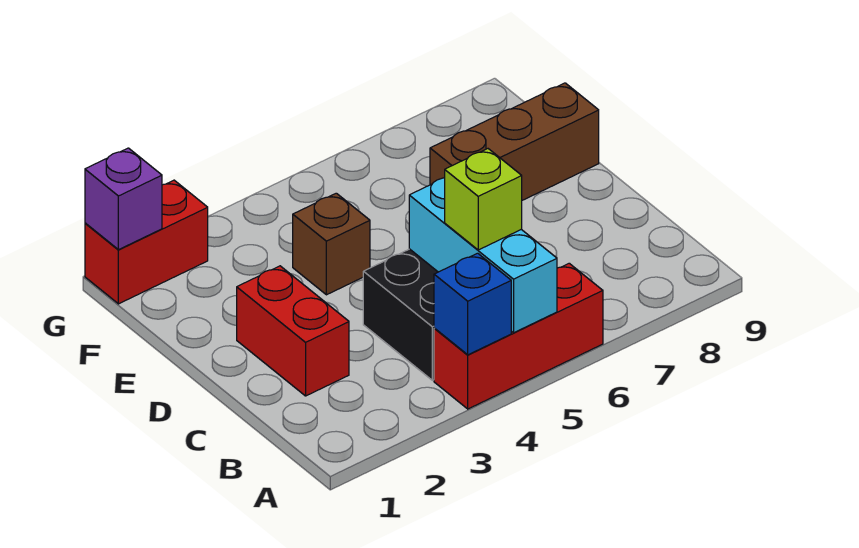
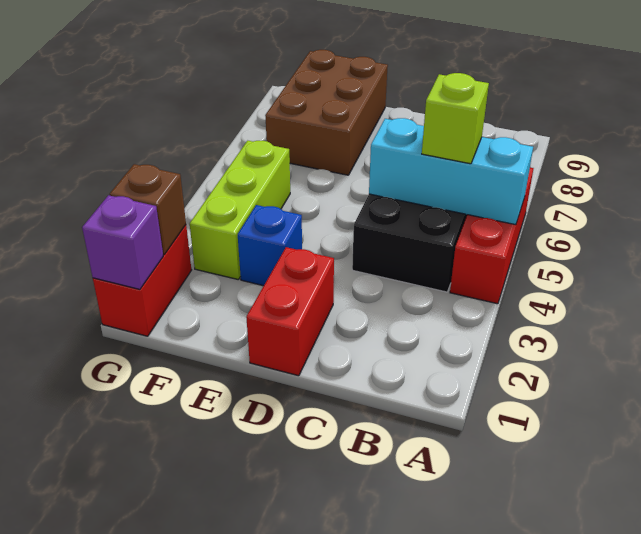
blue 1x1 brick [434,253,511,355] -> blue 1x1 brick moved to [238,205,302,286]
red 1x2 brick [237,266,349,396] -> red 1x2 brick turned to [246,247,334,376]
brown 1x1 brick [293,193,370,295] -> brown 1x1 brick moved to [110,164,186,254]
brown 1x3 brick [430,83,599,200] -> brown 2x3 brick [265,50,388,175]
none -> lime 1x3 brick [190,141,290,280]

